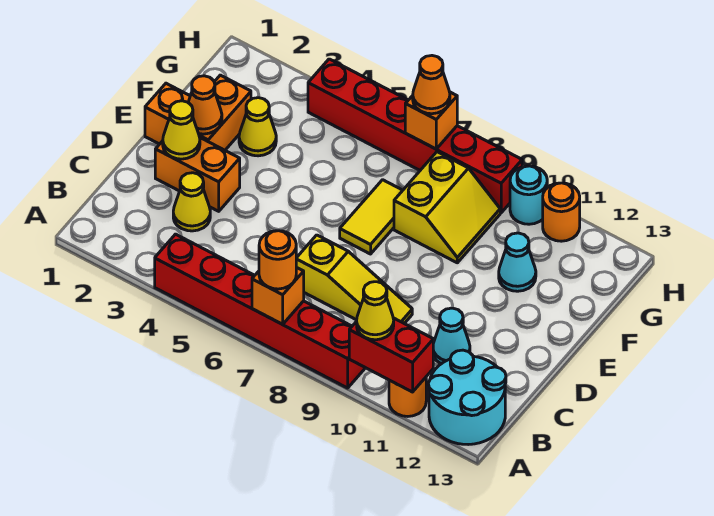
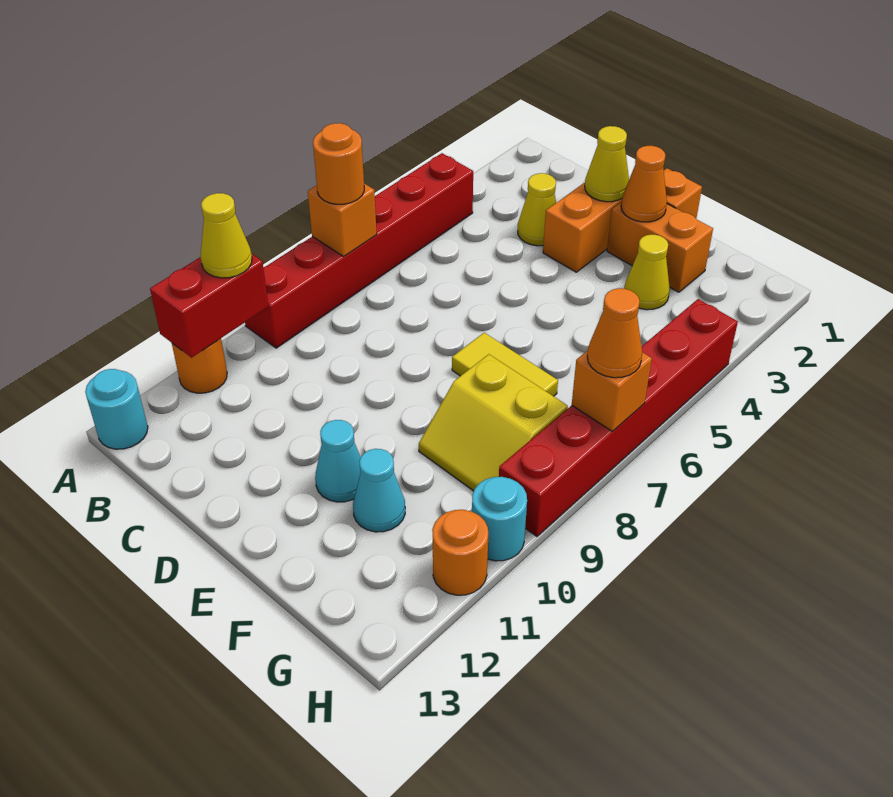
cyan 2x2 round brick [428,350,506,445] -> cyan 1x1 round brick [85,369,148,449]
yellow 1x3 slope [296,235,412,323] -> none
cyan 1x1 cone [433,308,470,364] -> cyan 1x1 cone moved to [315,420,361,502]

